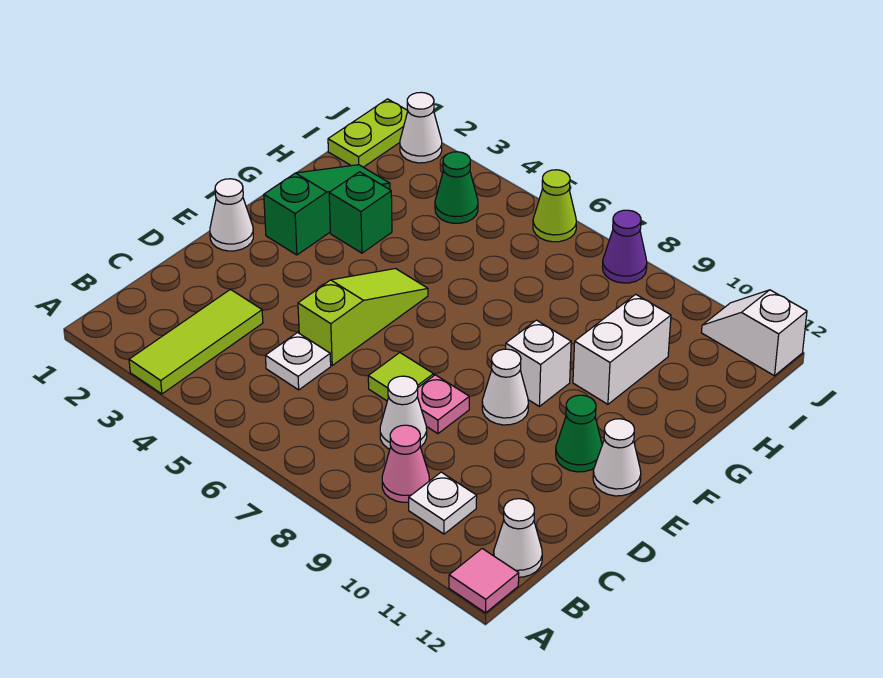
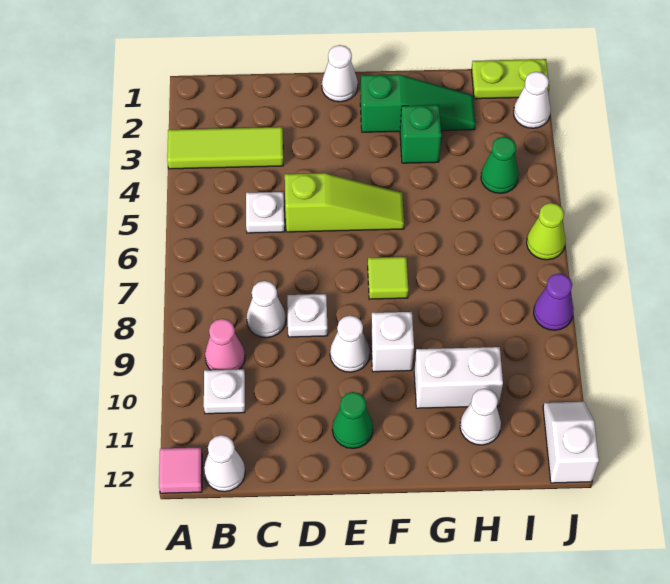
lime 1x1 tile [368,353,434,401] -> lime 1x1 tile moved to [368,257,408,299]
pink 1x1 plate [417,375,469,434] -> white 1x1 plate [287,294,328,337]
white 1x1 cone [593,419,641,496] -> white 1x1 cone moved to [460,389,501,445]

